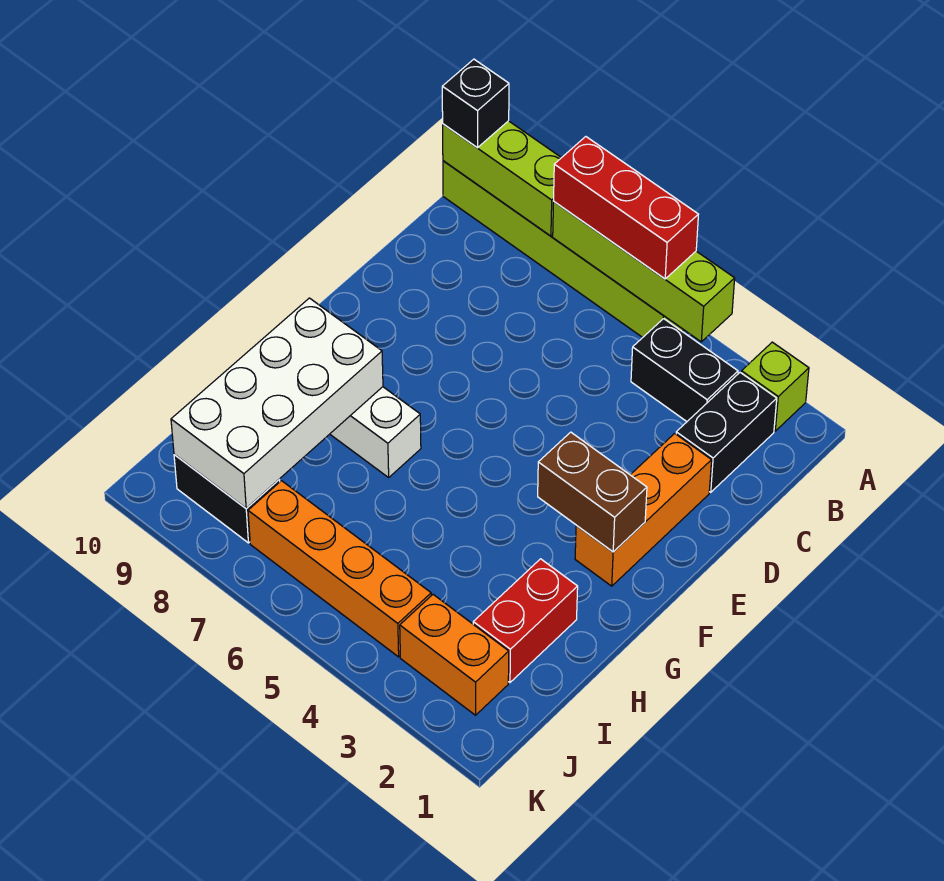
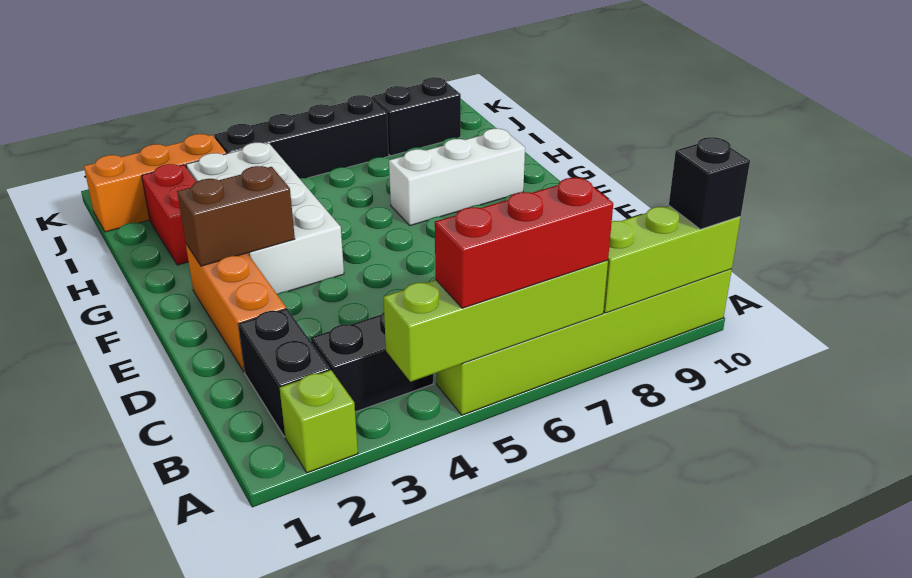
white 2x4 brick [171,298,383,508] -> white 2x4 brick moved to [186,143,344,294]
orange 1x2 brick [400,595,509,715] -> orange 1x3 brick [84,134,226,232]
orange 1x4 brick [248,481,431,657] -> black 1x4 brick [214,95,389,178]

